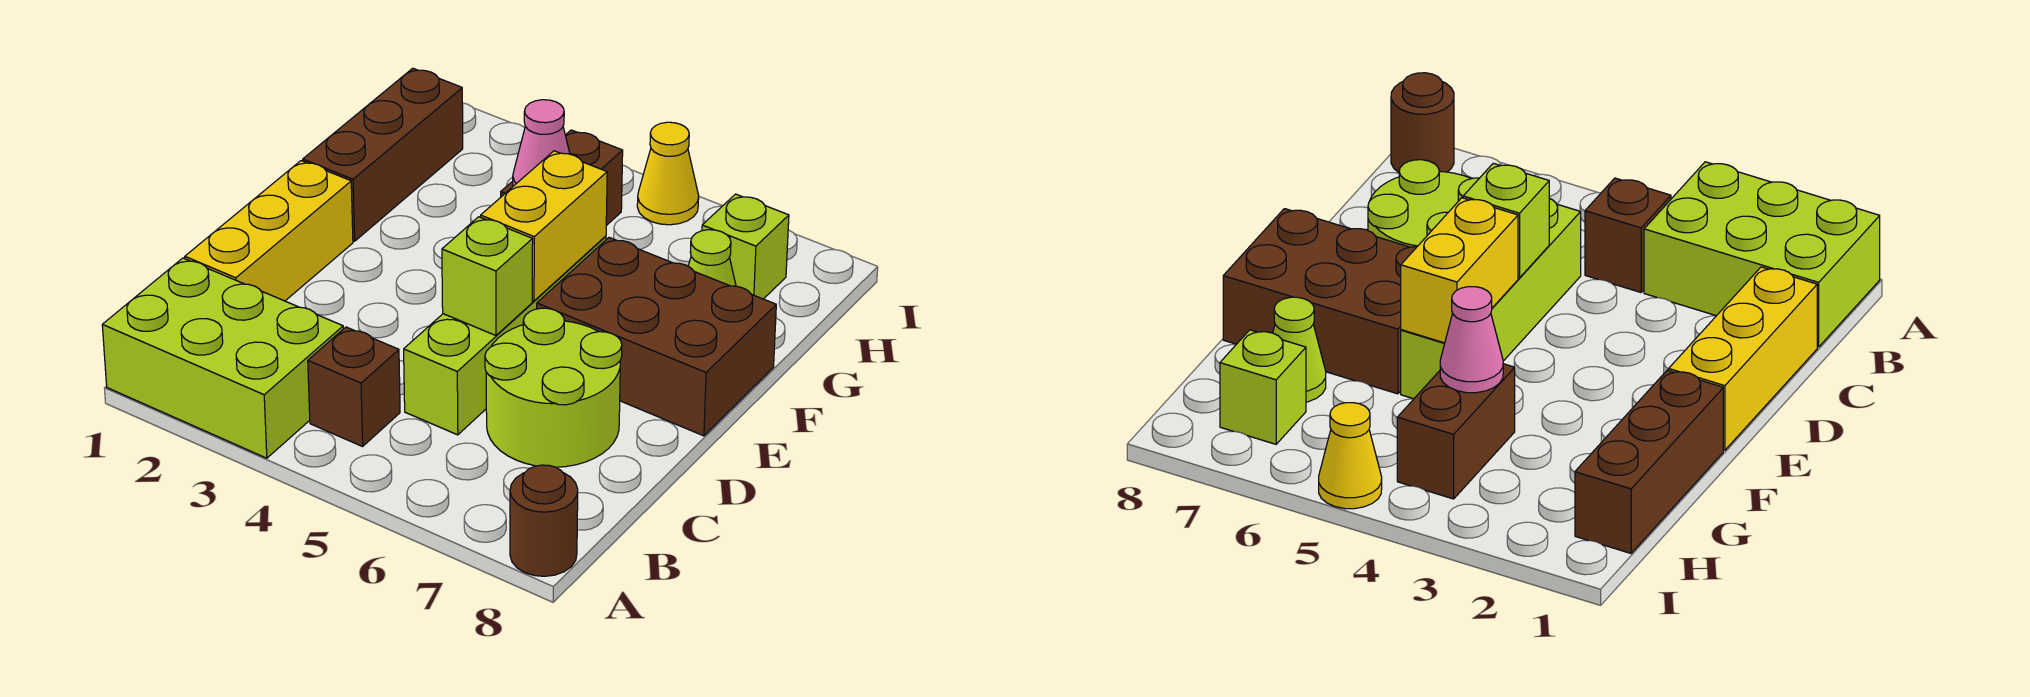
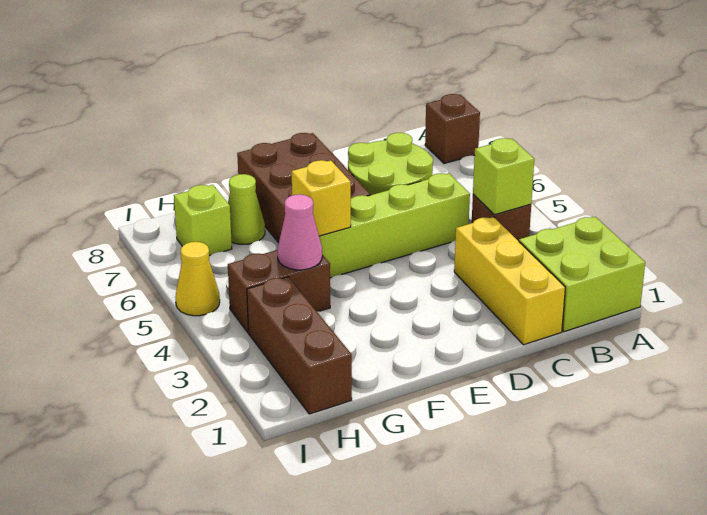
lime 2x3 brick [102,258,343,458] -> lime 2x2 brick [519,217,645,332]
brown 1x1 round brick [510,465,578,576] -> brown 1x1 brick [425,94,480,164]
yellow 1x3 brick [185,161,353,301] -> yellow 1x3 brick turned to [454,217,565,345]
lime 1x1 brick [442,217,533,335] -> lime 1x1 brick moved to [473,138,534,215]
yellow 1x2 brick [481,151,607,301] -> yellow 1x1 brick [292,160,351,236]
brown 1x3 brick [303,68,463,241] -> brown 1x3 brick turned to [247,277,352,414]

